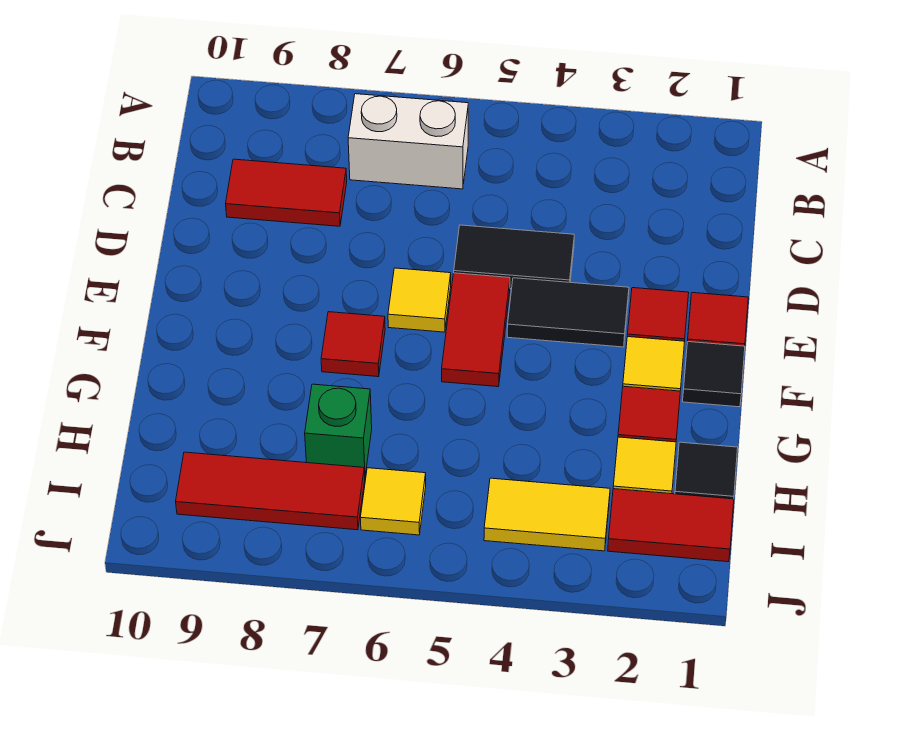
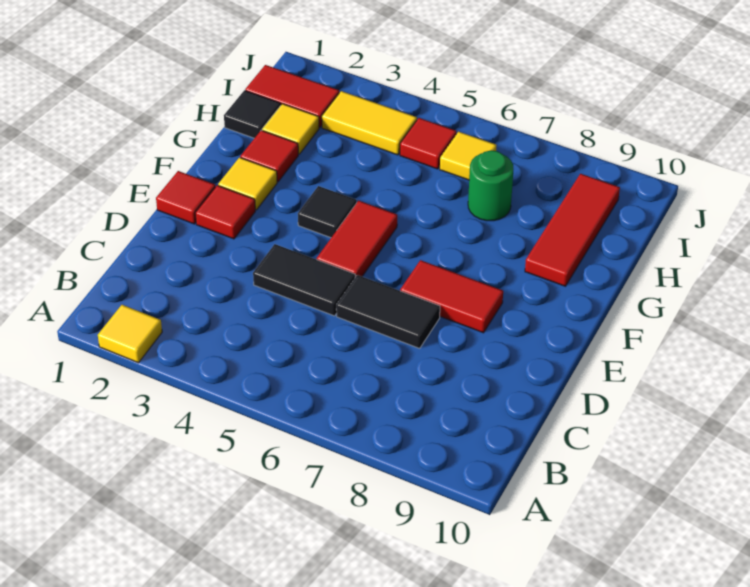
white 1x2 brick [348,94,468,189] -> none
red 1x2 tile [226,159,347,226] -> red 1x2 tile moved to [400,260,503,333]
black 1x2 tile [507,278,629,347] -> black 1x2 tile moved to [336,275,440,348]
yellow 1x1 tile [388,268,451,332] -> yellow 1x1 tile moved to [98,305,162,363]
black 1x1 tile [682,342,745,407] -> black 1x1 tile moved to [298,186,357,238]
red 1x1 tile [321,312,385,377] -> red 1x1 tile moved to [400,118,456,169]
green 1x1 brick [305,384,372,475] -> green 1x1 round brick [468,150,513,221]
red 1x3 tile [176,452,365,530] -> red 1x3 tile turned to [525,174,620,286]

